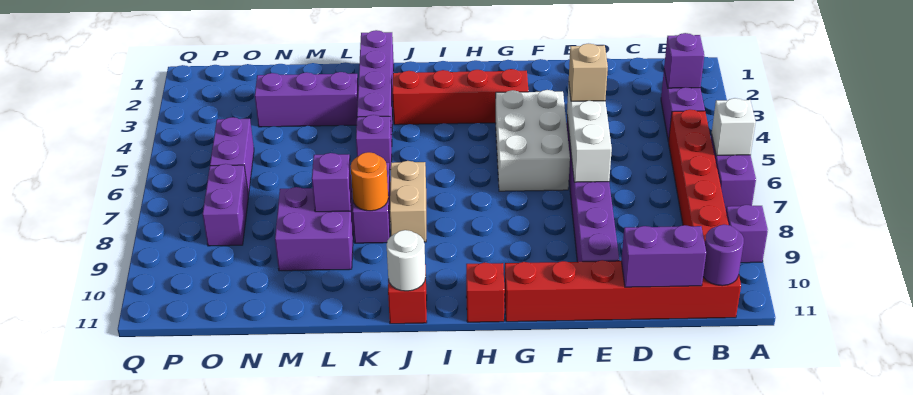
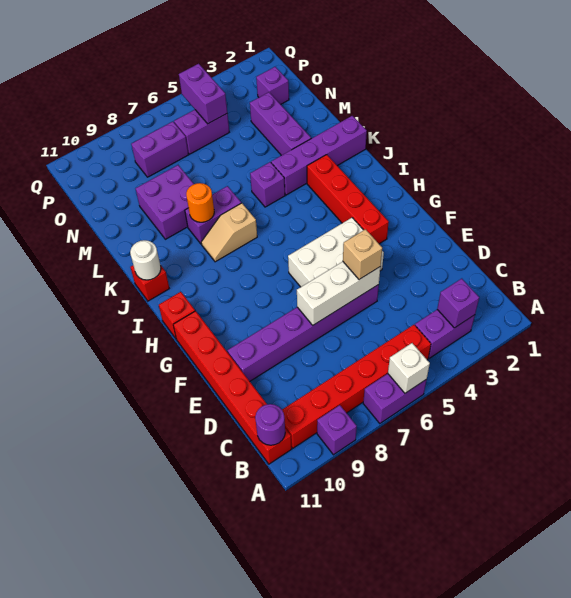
purple 1x2 brick [621,225,706,287] -> purple 1x2 brick moved to [179,64,227,124]
tan 1x2 brick [390,161,426,242] -> tan 1x2 slope [201,203,257,262]
purple 1x1 brick [312,153,352,212] -> purple 1x1 brick moved to [256,67,289,104]

